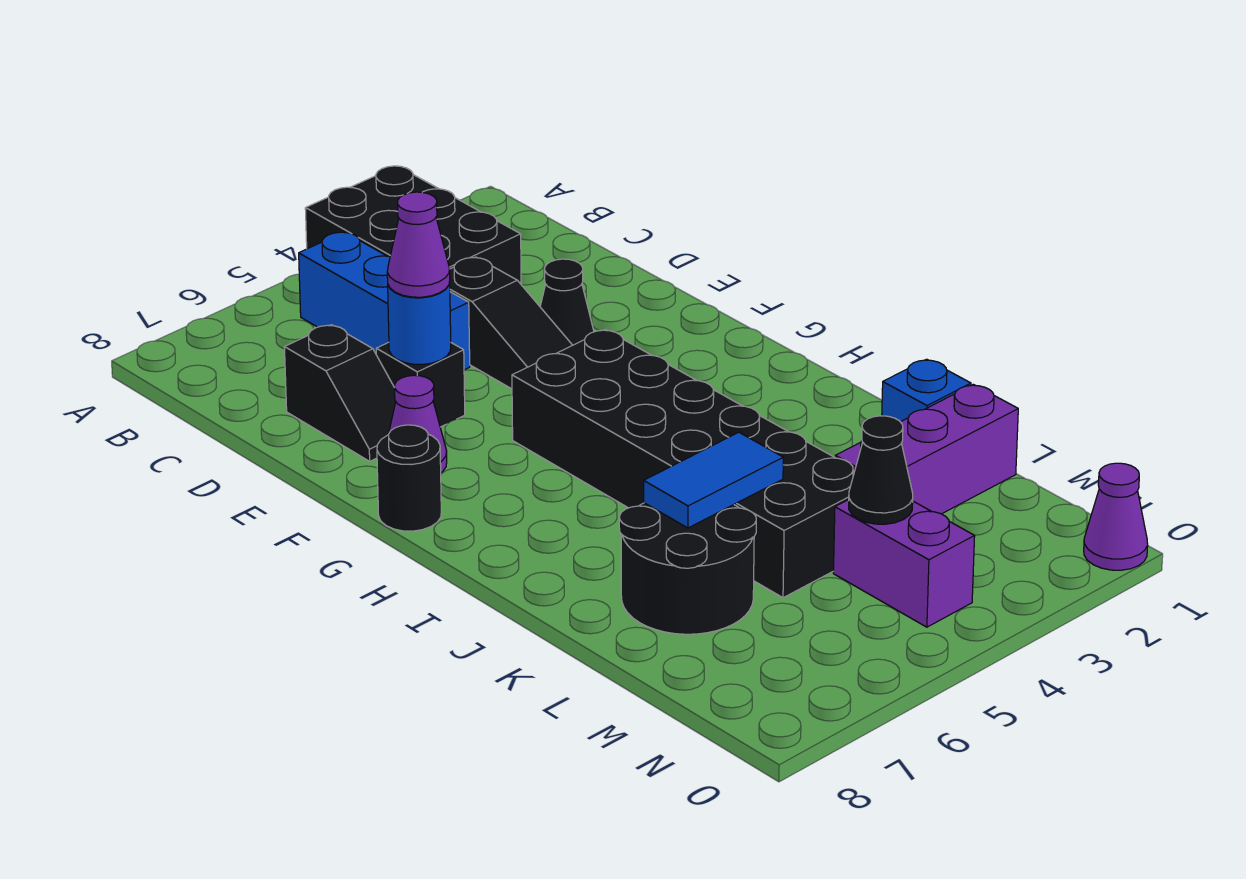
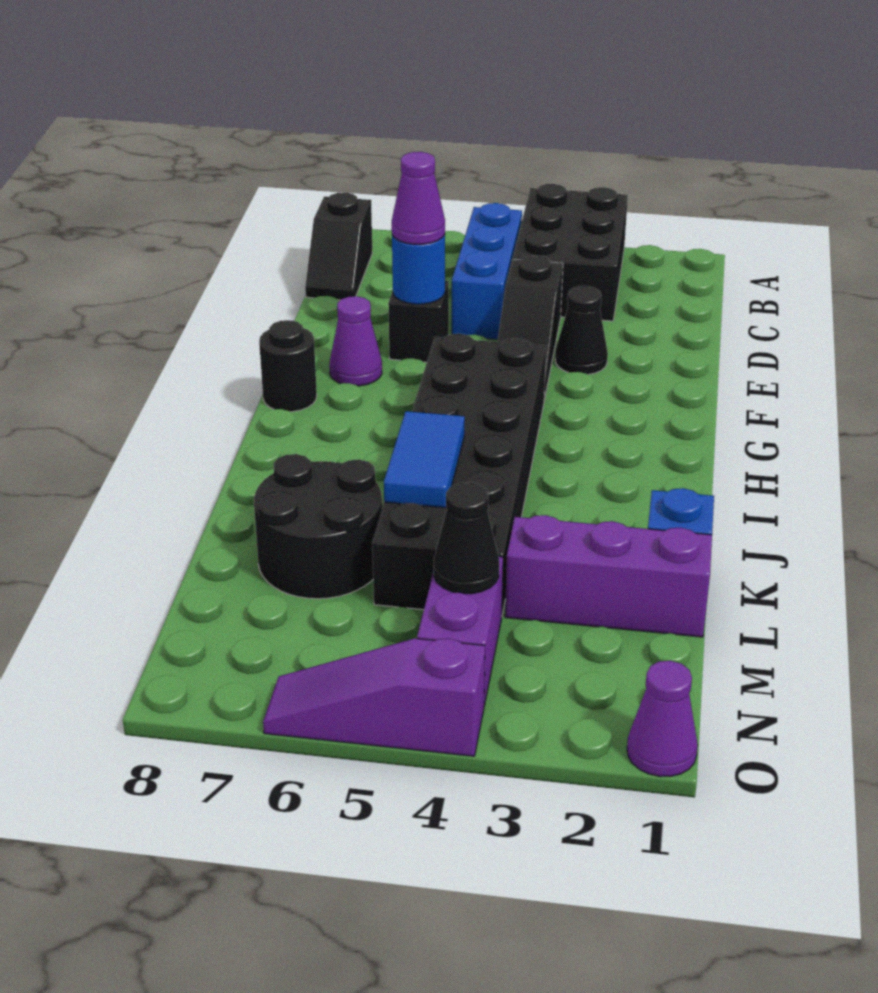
black 1x2 slope [285,325,396,461] -> black 1x2 slope moved to [305,192,372,300]
blue 1x2 tile [644,432,783,528] -> blue 1x2 tile turned to [384,411,465,508]
none -> purple 1x3 slope [263,638,485,756]

